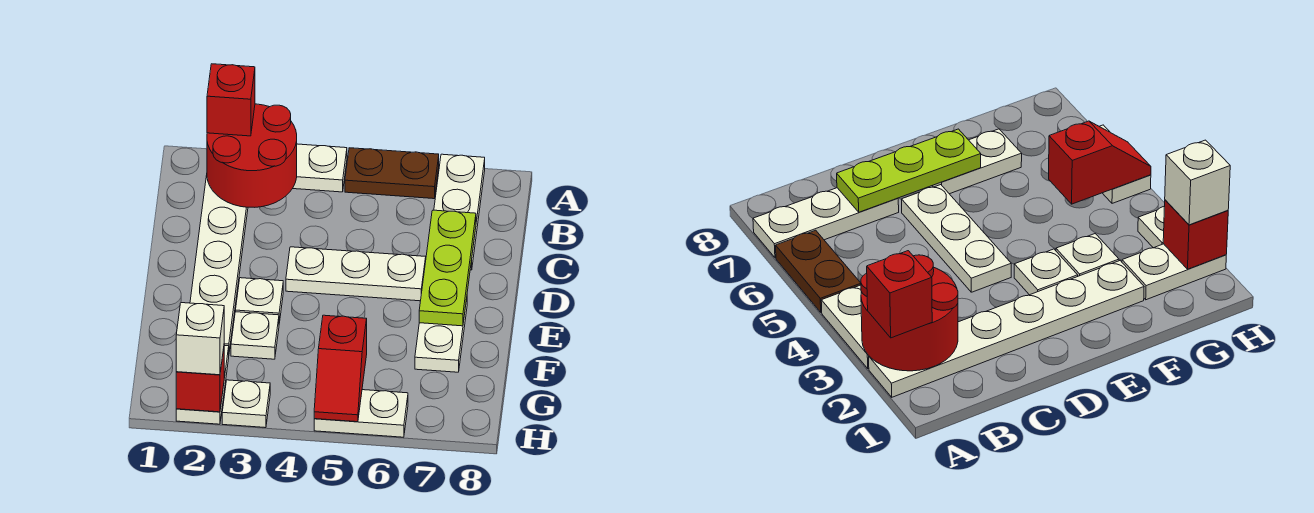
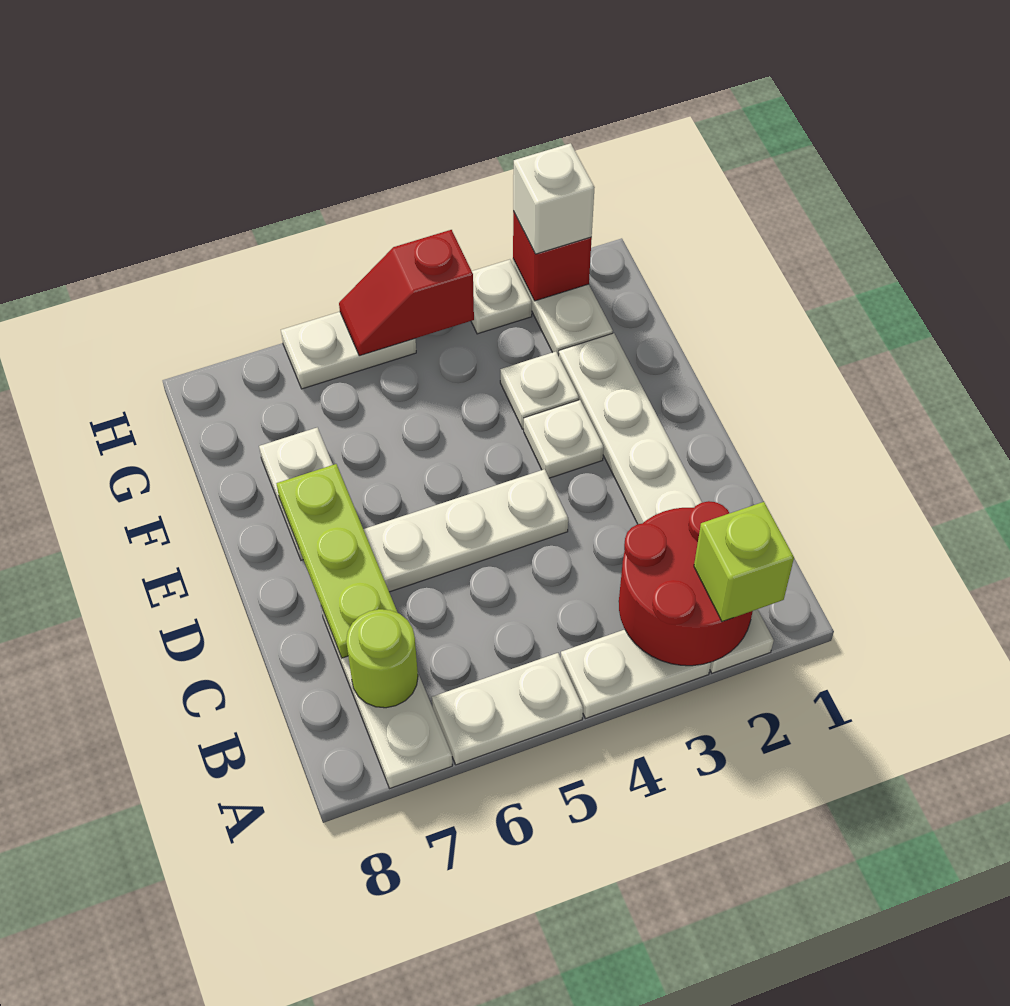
red 1x1 brick [207,64,255,136] -> lime 1x1 brick [694,502,794,622]
brown 1x2 plate [345,148,439,199] -> white 1x2 plate [432,653,583,765]
none -> lime 1x1 round brick [346,609,418,708]
red 1x2 slope [314,315,367,422] -> red 1x2 slope turned to [339,230,474,356]

